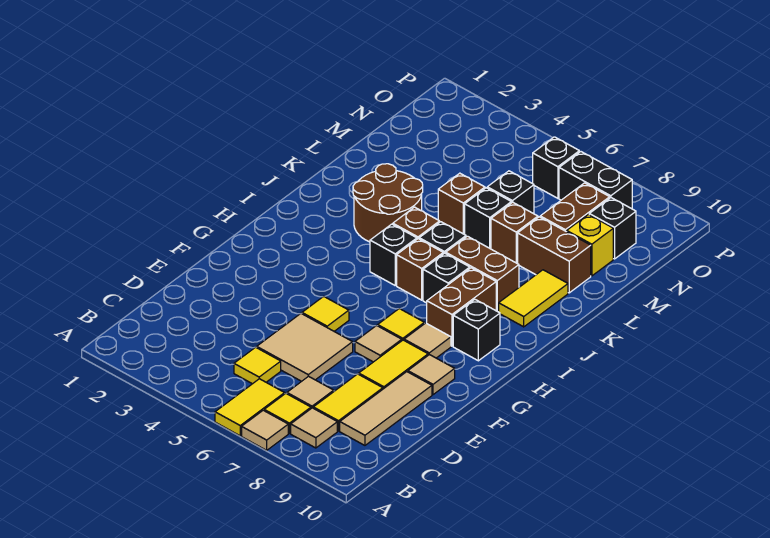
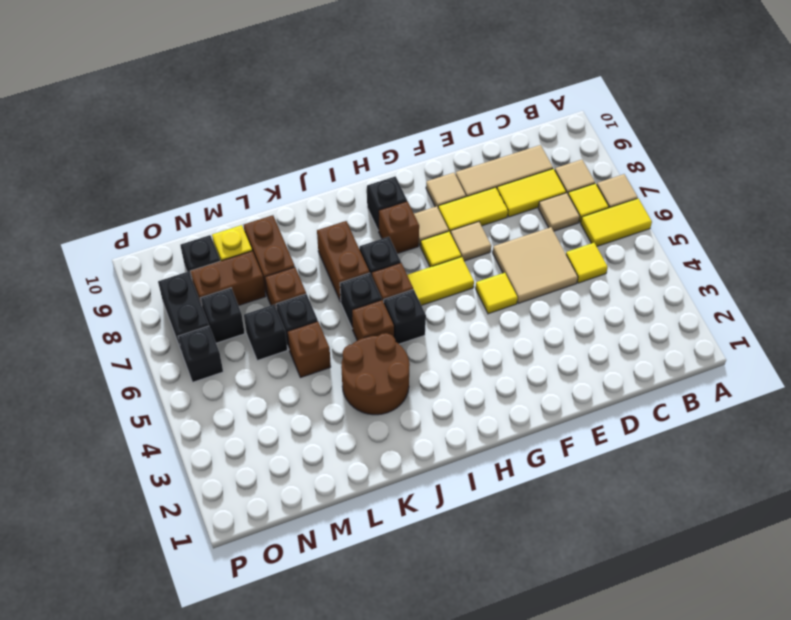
brown 1x2 brick [427,268,496,346] -> brown 1x1 brick [379,201,419,254]
yellow 1x2 tile [499,270,568,327] -> yellow 1x2 tile moved to [407,257,474,305]
none -> black 1x1 brick [201,288,245,343]

